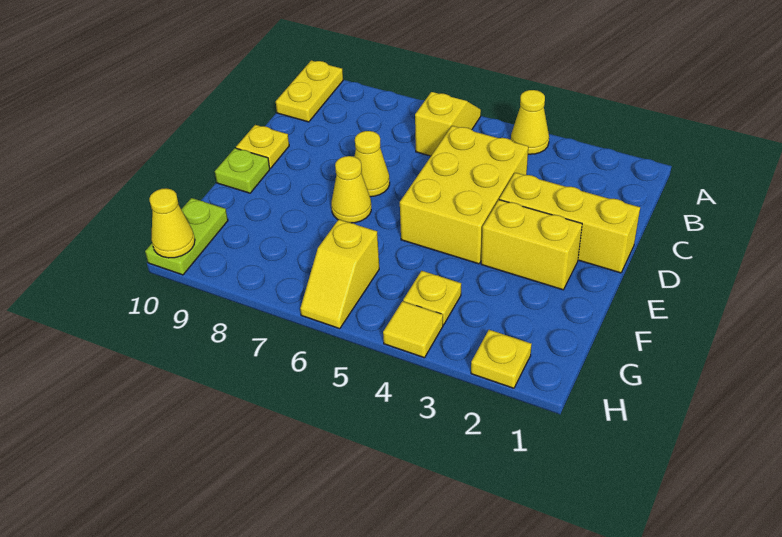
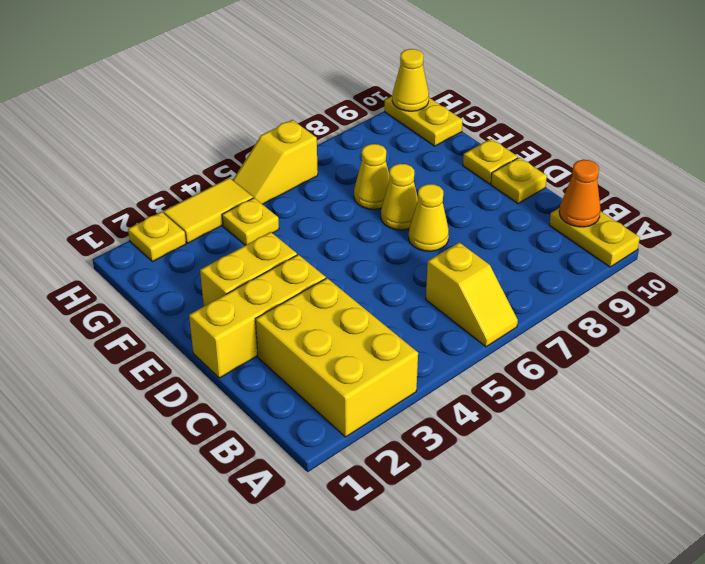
yellow 1x1 cone [511,90,549,154] -> yellow 1x1 cone moved to [354,144,389,209]
none -> orange 1x1 cone [559,160,601,227]
yellow 2x3 brick [400,126,528,264] -> yellow 2x3 brick moved to [256,278,418,437]
lime 1x1 plate [215,148,270,193] -> yellow 1x1 plate [463,139,518,184]
yellow 1x2 slope [300,219,379,329] -> yellow 1x2 slope turned to [233,120,318,204]
lime 1x2 plate [145,198,228,275] -> yellow 1x2 plate [385,96,463,146]
yellow 1x1 tile [383,301,443,358] -> yellow 1x2 tile [163,178,253,243]

